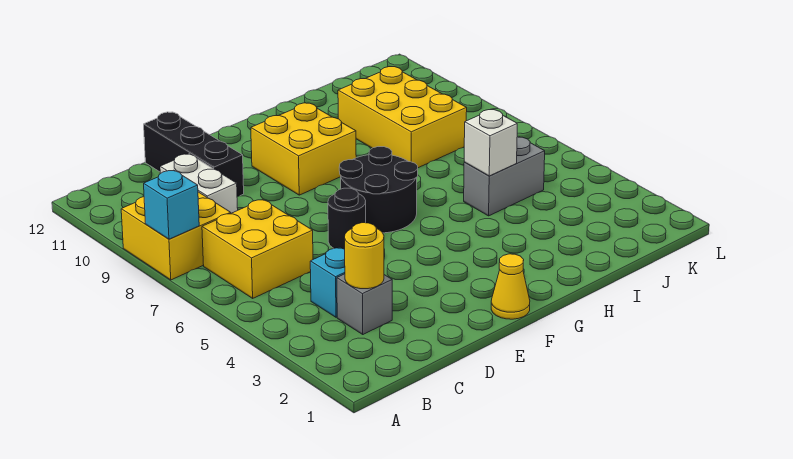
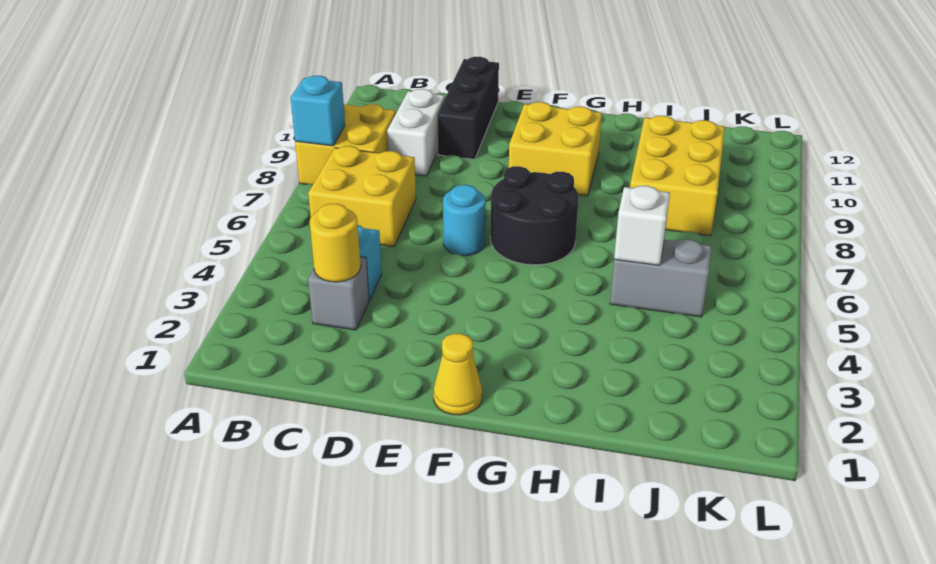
black 1x1 round brick [328,188,366,249] -> cyan 1x1 round brick [443,185,486,256]

